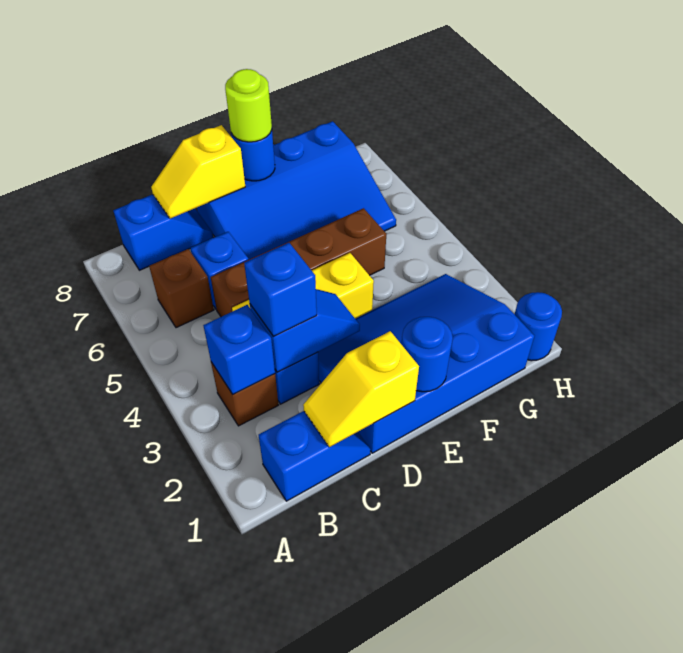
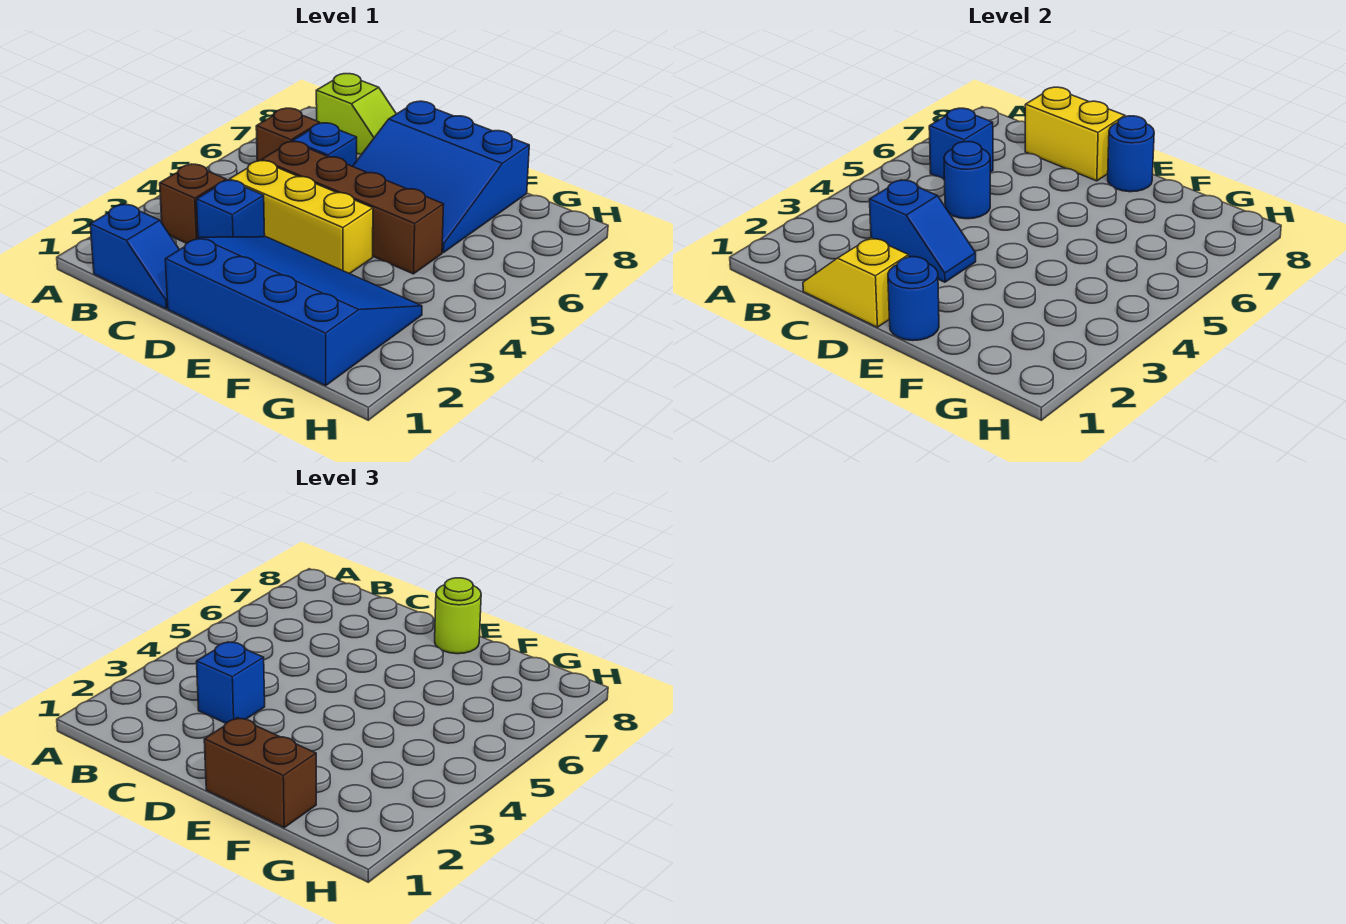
blue 1x1 brick [203,305,275,394] -> blue 1x1 brick moved to [929,108,993,180]
blue 1x2 slope [113,195,213,270] -> lime 1x2 slope [316,74,396,154]
yellow 1x2 slope [151,125,245,219] -> yellow 1x2 brick [1025,87,1125,181]
blue 3x4 slope [197,121,396,260] -> blue 3x3 slope [353,101,529,253]
none -> brown 1x2 brick [204,718,316,828]
blue 1x1 round brick [515,292,562,361] -> blue 1x1 round brick moved to [944,142,990,219]

